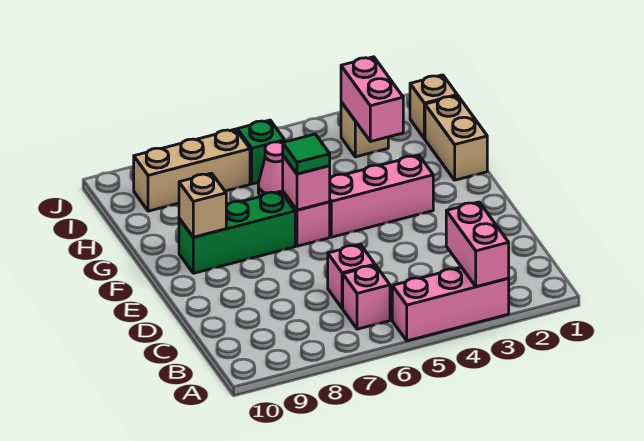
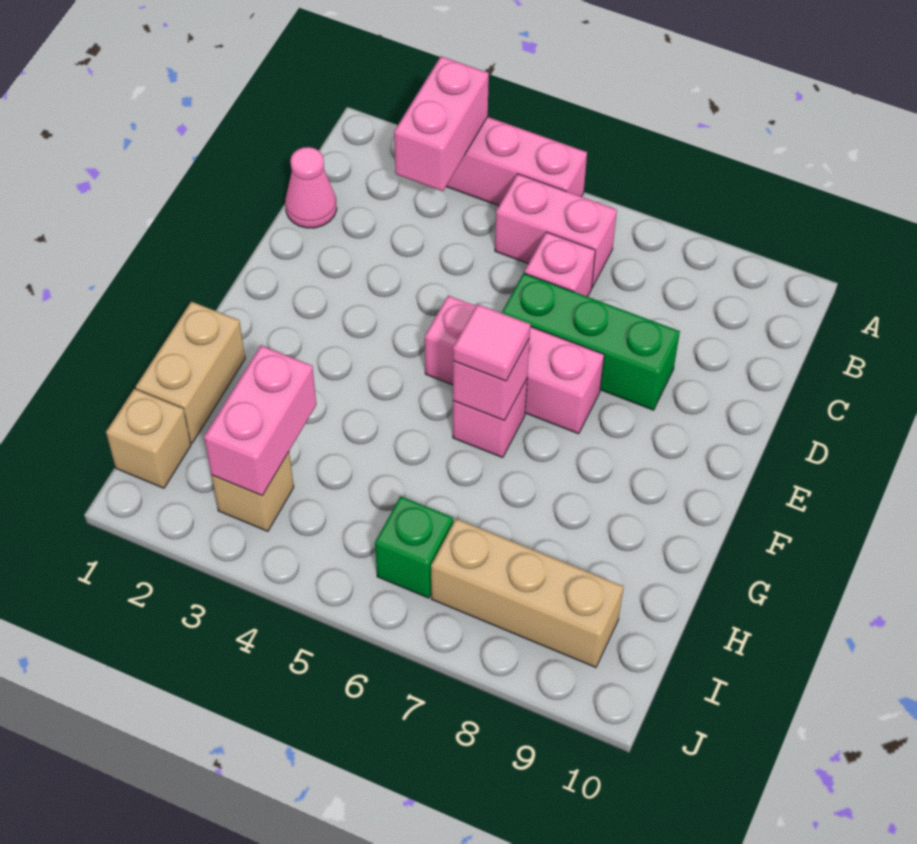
pink 1x1 brick [343,265,390,329] -> pink 1x2 brick [495,174,617,287]
pink 1x3 brick [330,155,433,237] -> pink 1x3 brick moved to [425,296,604,434]
green 1x1 tile [283,134,330,174] -> pink 1x1 tile [453,304,530,381]
green 1x3 brick [179,191,295,273] -> green 1x3 brick moved to [502,273,680,410]
tan 1x1 brick [179,173,226,237] -> none
pink 1x1 cone [258,142,283,196] -> pink 1x1 cone moved to [285,147,337,228]

